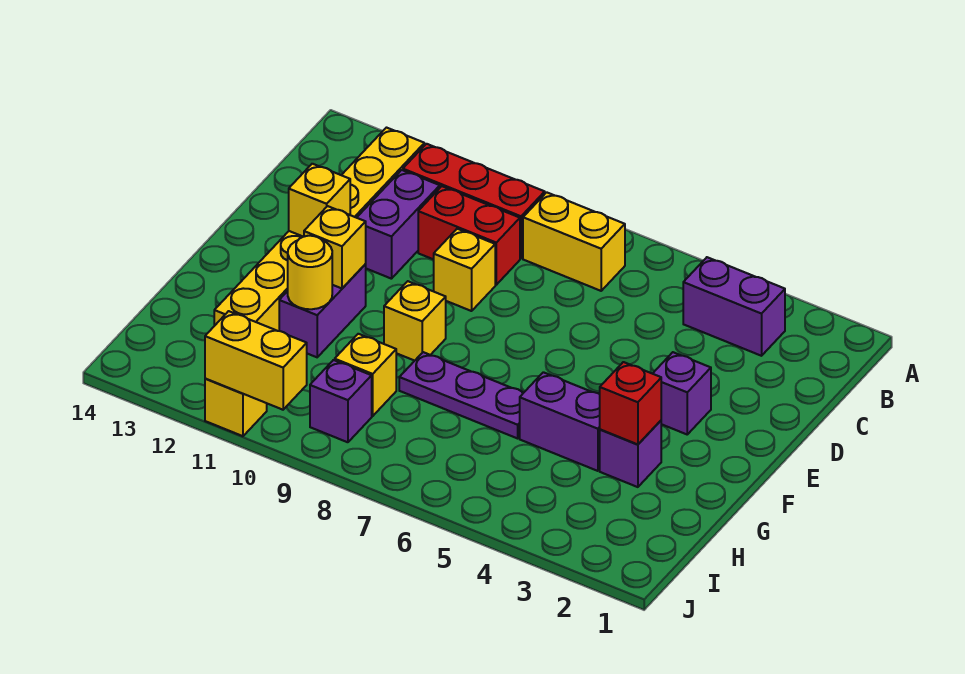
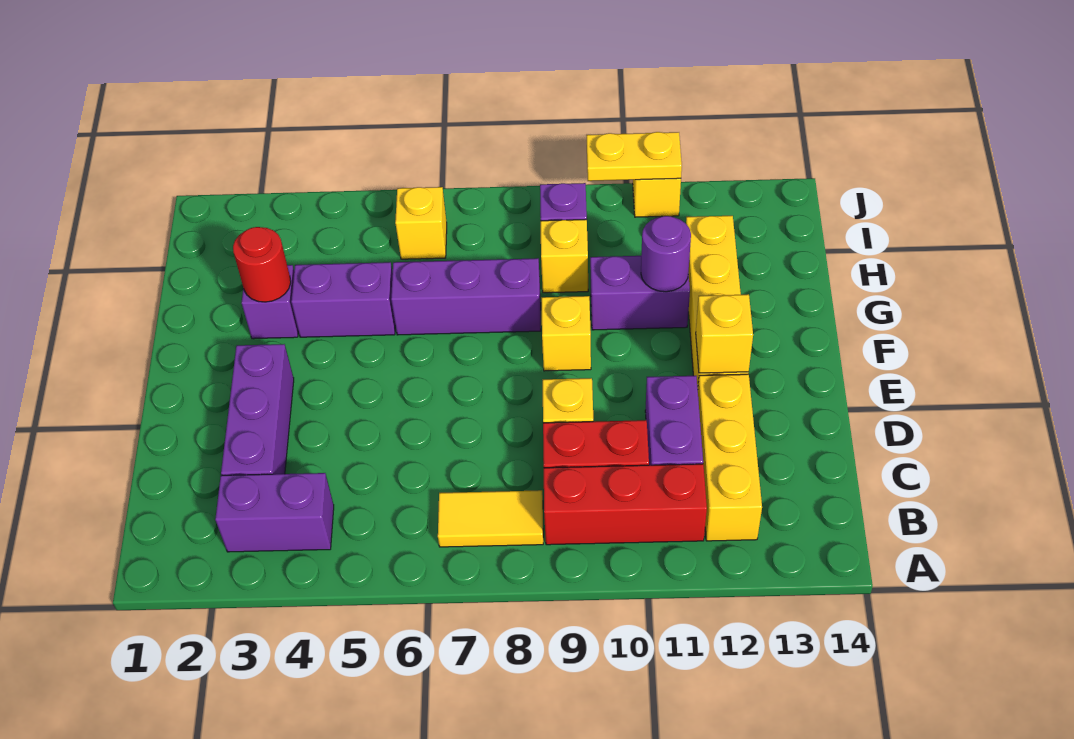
yellow 1x2 brick [523,192,625,291] -> yellow 1x2 tile [438,490,543,547]
purple 1x1 brick [653,352,711,434] -> purple 1x3 brick [221,344,294,475]
purple 1x2 brick [279,264,366,357] -> purple 1x2 brick turned to [590,256,690,330]
yellow 1x1 brick [304,206,366,288] -> yellow 1x1 brick moved to [395,187,447,259]
red 1x1 brick [600,362,661,444] -> red 1x1 round brick [233,227,291,302]
purple 1x3 plate [399,352,523,438] -> purple 1x3 brick [391,258,541,335]
yellow 1x1 round brick [288,236,332,309] -> purple 1x1 round brick [641,216,691,292]
yellow 1x2 brick [205,311,307,410] -> yellow 1x2 plate [587,132,682,181]

